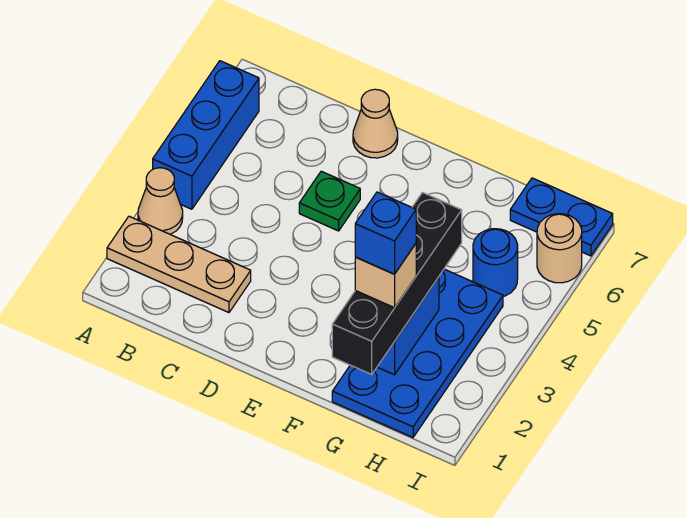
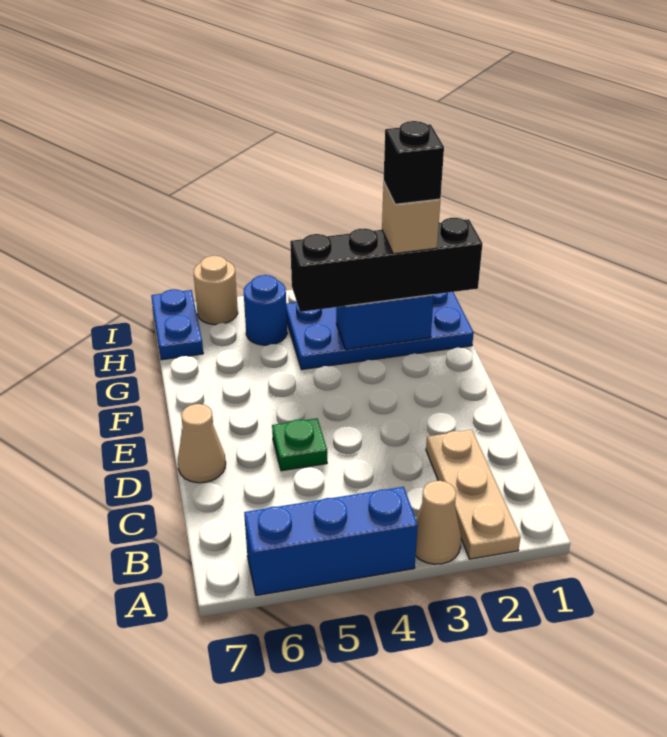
blue 1x1 brick [355,192,416,274] -> black 1x1 brick [384,121,444,204]

